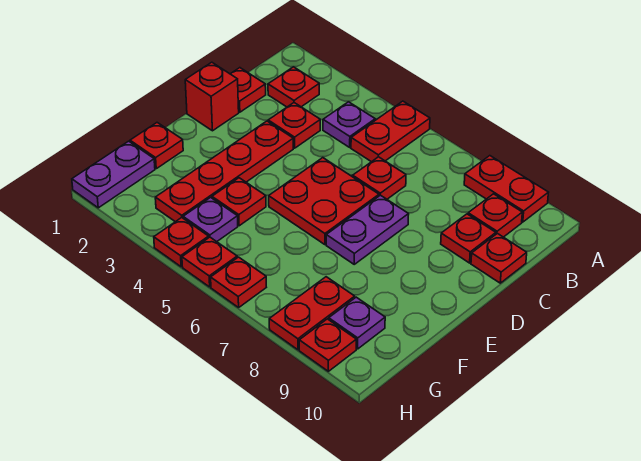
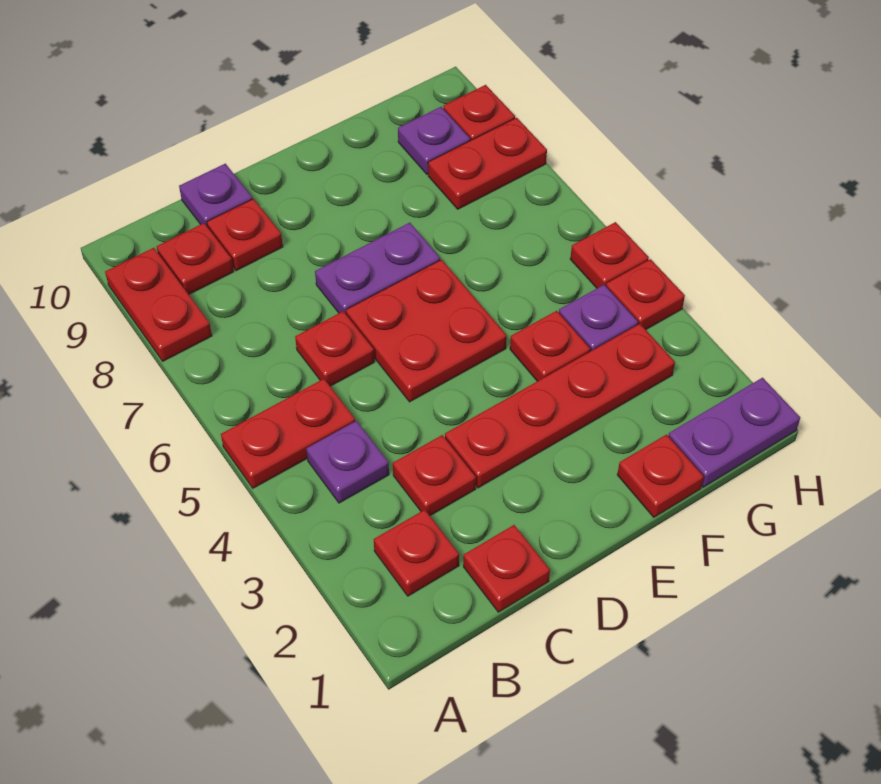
red 1x1 plate [471,233,527,283] -> purple 1x1 plate [179,164,252,227]
red 1x1 brick [185,62,239,131] -> none
red 1x1 plate [211,257,266,307] -> none

